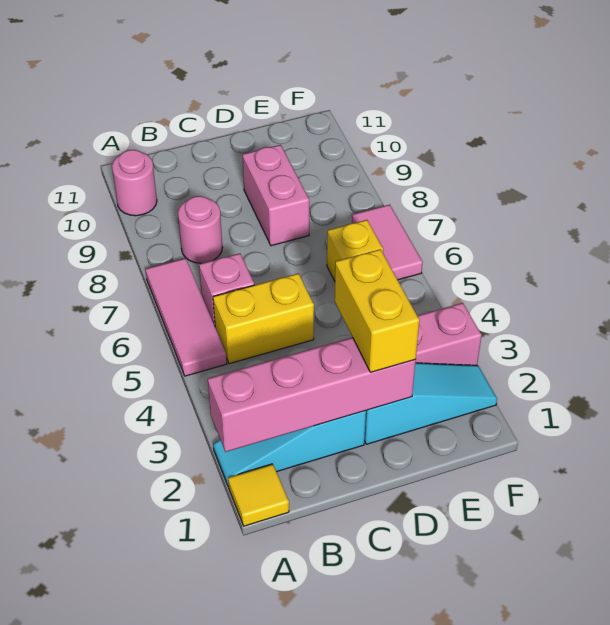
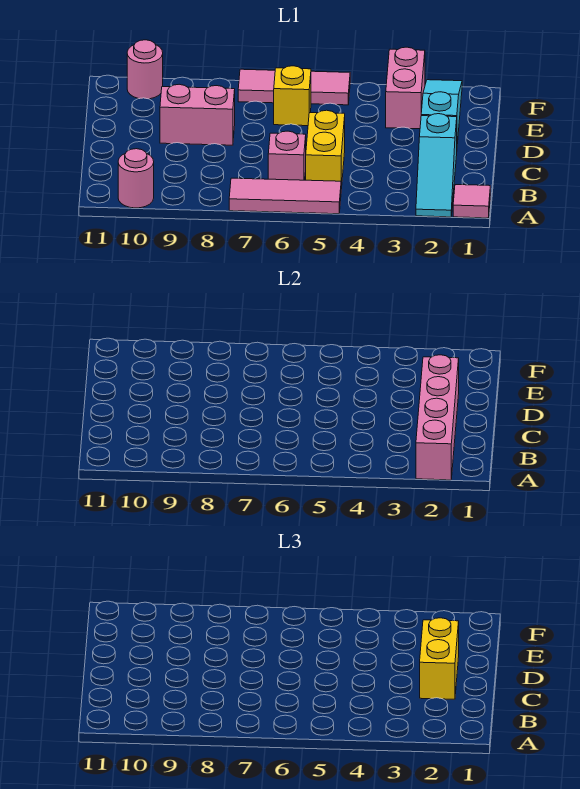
yellow 1x1 tile [228,464,289,526] -> pink 1x1 tile [453,185,490,218]
pink 1x1 round brick [178,196,222,263] -> pink 1x1 round brick moved to [127,40,163,99]
yellow 1x2 brick [334,249,419,372] -> yellow 1x2 brick turned to [420,618,459,699]
pink 1x2 tile [352,205,423,280] -> pink 1x3 tile [238,69,350,105]

